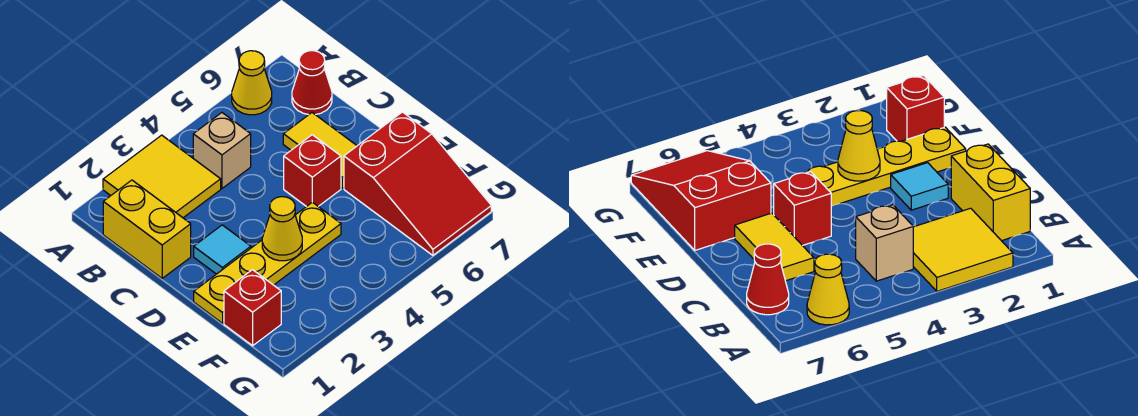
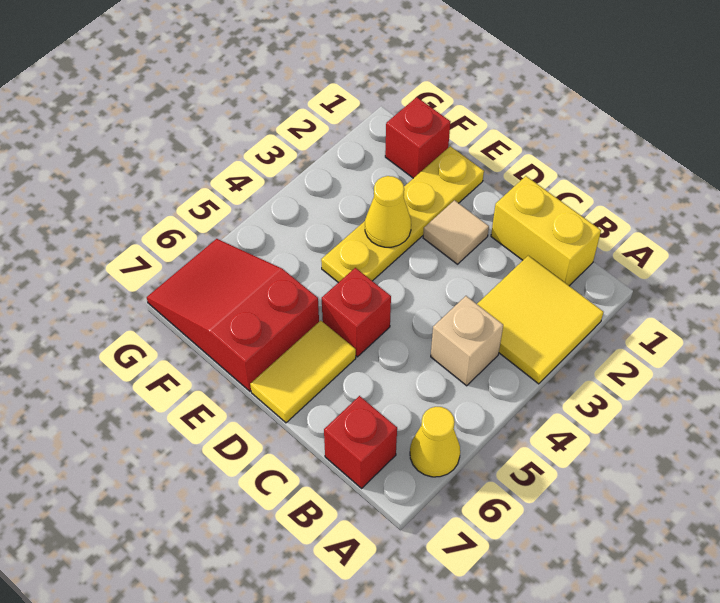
red 1x1 cone [292,51,332,115] -> red 1x1 brick [324,396,397,488]
yellow 1x2 tile [283,113,357,188] -> yellow 1x2 tile turned to [250,321,356,423]
cyan 1x1 tile [194,225,251,274] -> tan 1x1 tile [423,200,489,264]

